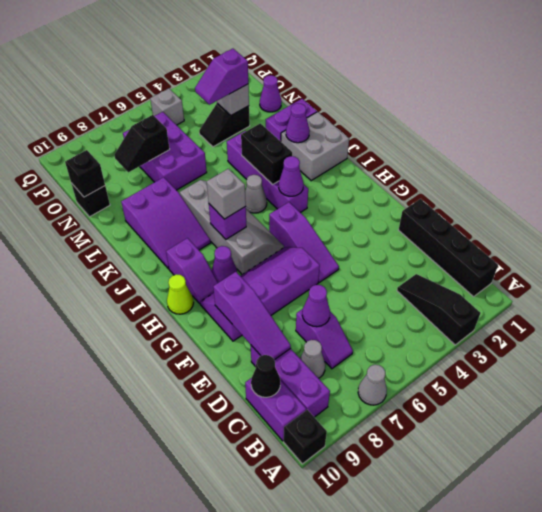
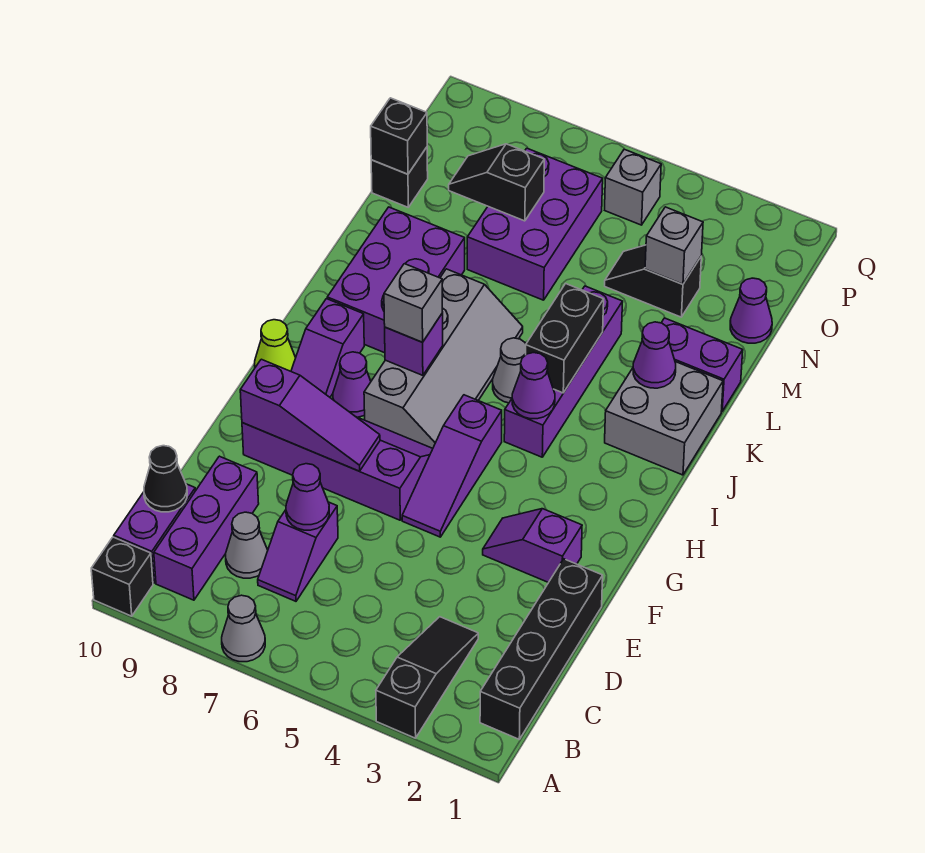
purple 1x3 slope [213,272,291,360] -> purple 1x3 slope turned to [240,359,380,471]
purple 2x3 slope [121,177,211,269] -> purple 2x3 brick [327,207,465,353]
purple 1x2 slope [195,49,248,105] -> purple 1x2 slope moved to [483,509,582,582]

